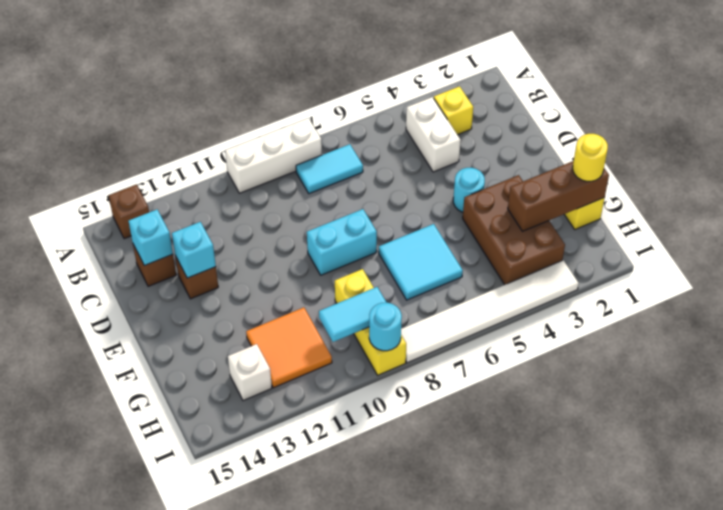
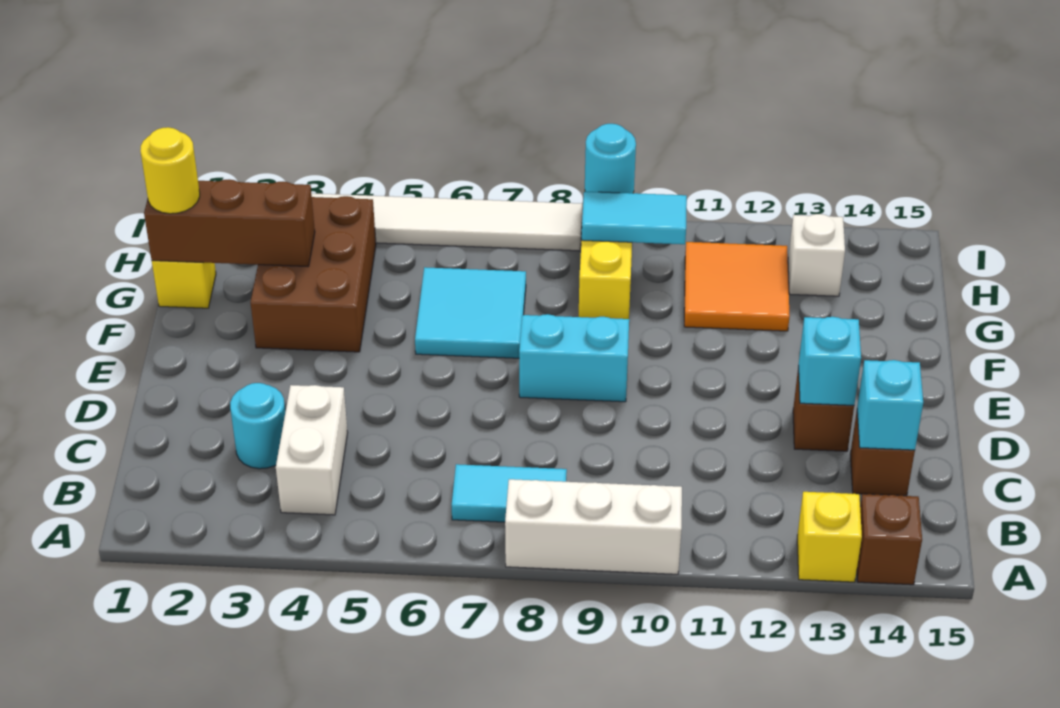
yellow 1x1 brick [434,86,473,135] -> yellow 1x1 brick moved to [797,492,862,582]
cyan 1x1 round brick [453,168,485,212] -> cyan 1x1 round brick moved to [230,383,285,469]

